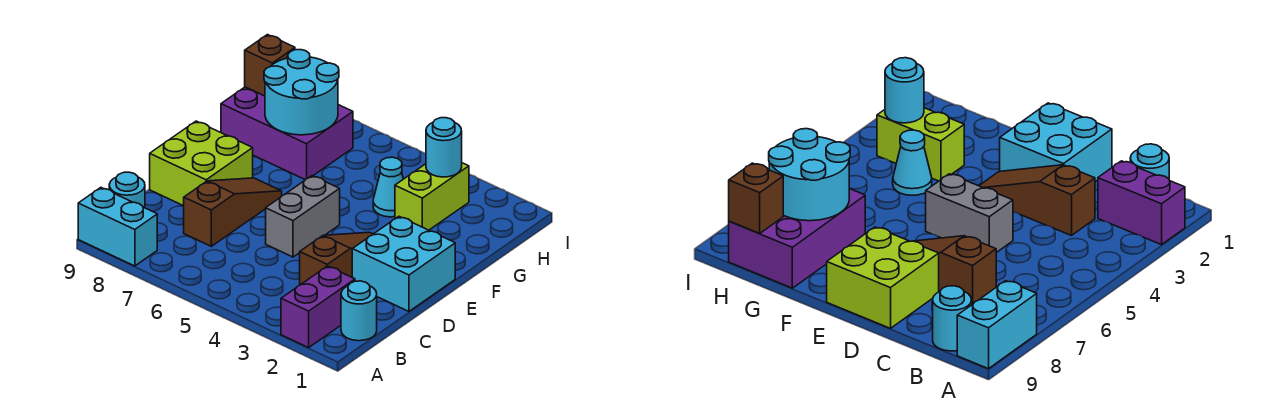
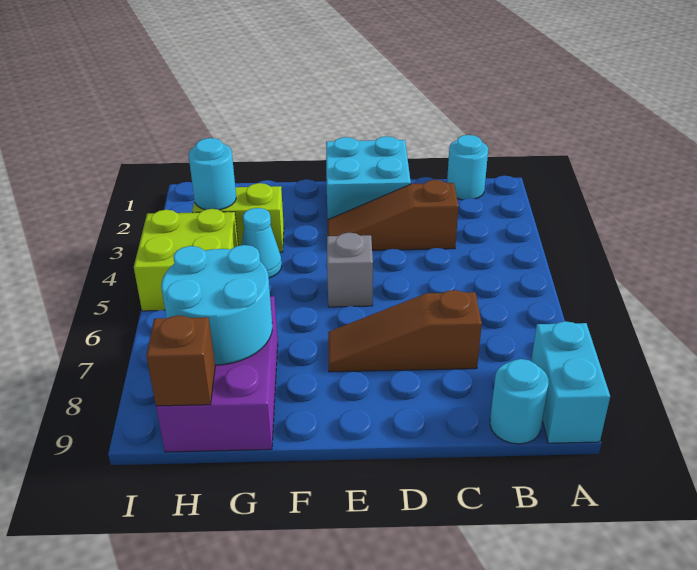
purple 1x2 brick [281,266,355,348] -> none
grey 1x2 brick [266,176,340,257] -> grey 1x1 brick [327,233,373,307]
lime 2x2 brick [150,121,253,206] -> lime 2x2 brick moved to [134,209,238,311]

